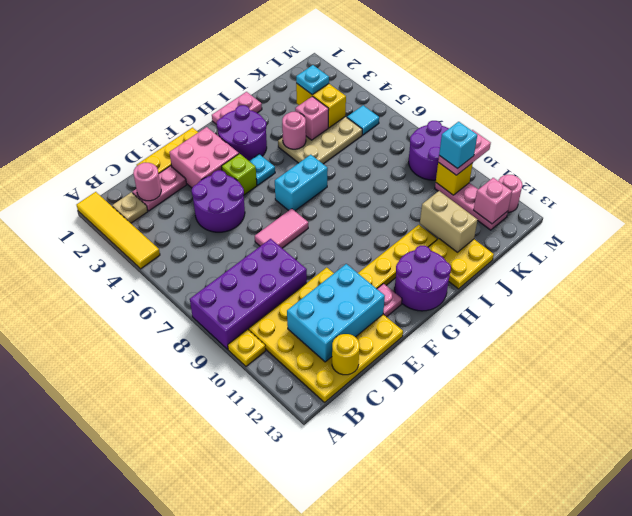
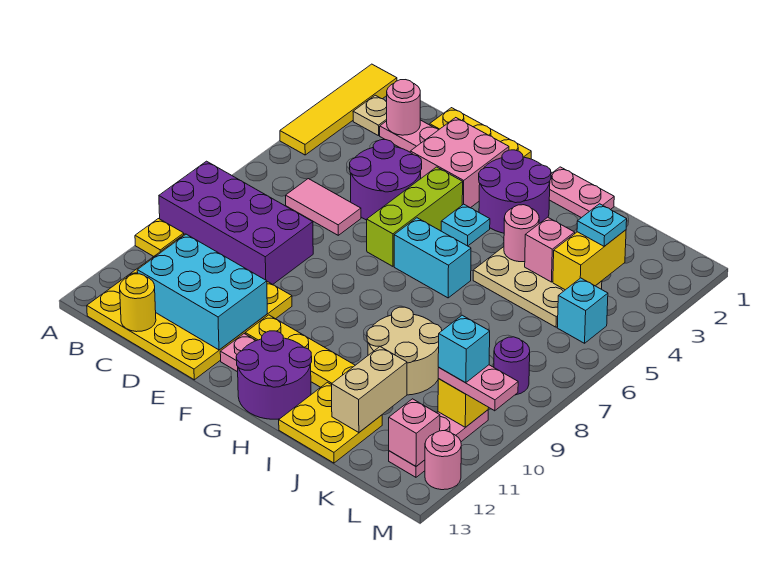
pink 1x2 tile [255,209,308,248] -> pink 1x2 tile moved to [286,179,361,235]
lime 1x1 brick [222,154,257,195] -> lime 1x3 brick [367,167,463,266]
none -> tan 2x2 round brick [367,307,442,395]
cyan 1x1 tile [347,105,379,135] -> cyan 1x1 brick [557,278,608,343]
purple 2x2 round brick [409,121,449,180] -> purple 1x1 round brick [494,337,530,395]

